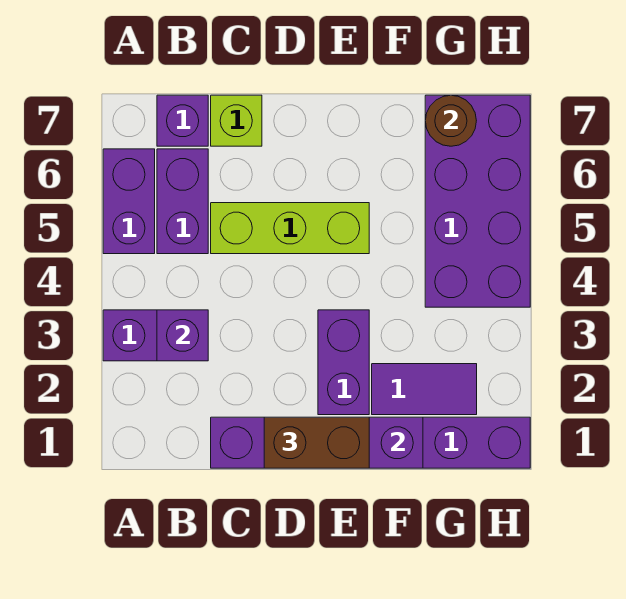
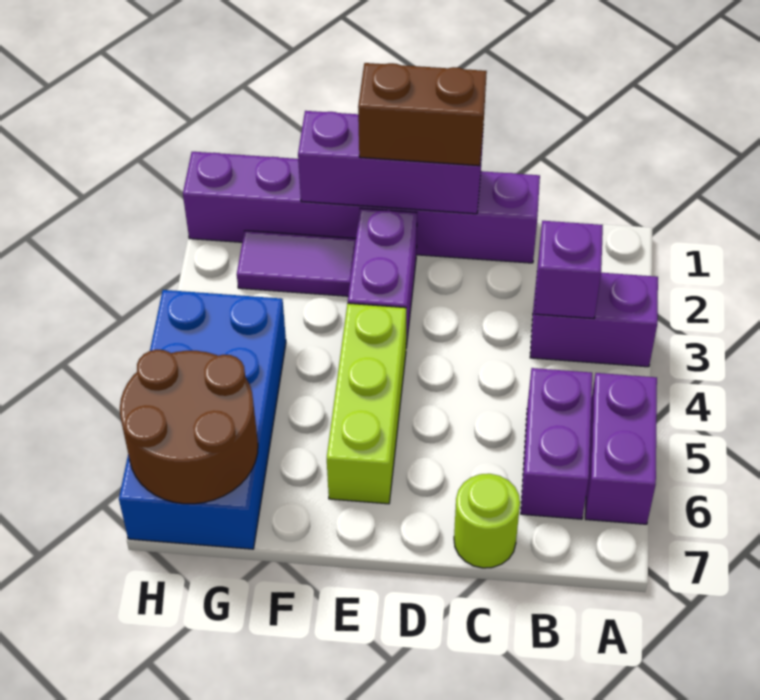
purple 1x1 brick [157,95,208,146] -> none
lime 1x3 brick [211,203,369,254] -> lime 1x3 brick turned to [327,303,406,504]
lime 1x1 brick [211,95,262,146] -> lime 1x1 round brick [454,474,520,568]
purple 2x4 brick [425,95,530,307] -> blue 2x4 brick [119,290,286,549]
brown 1x1 round brick [425,95,476,146] -> brown 2x2 round brick [120,350,258,504]

